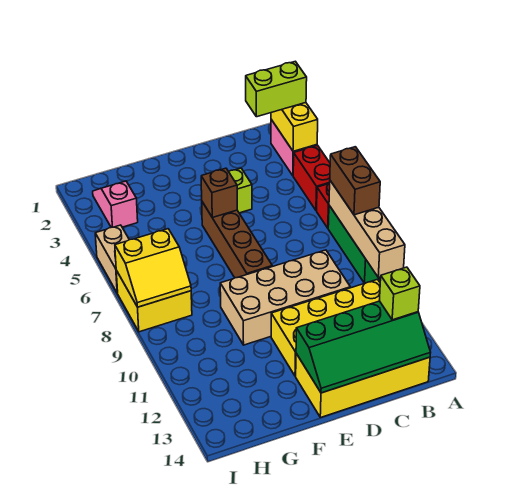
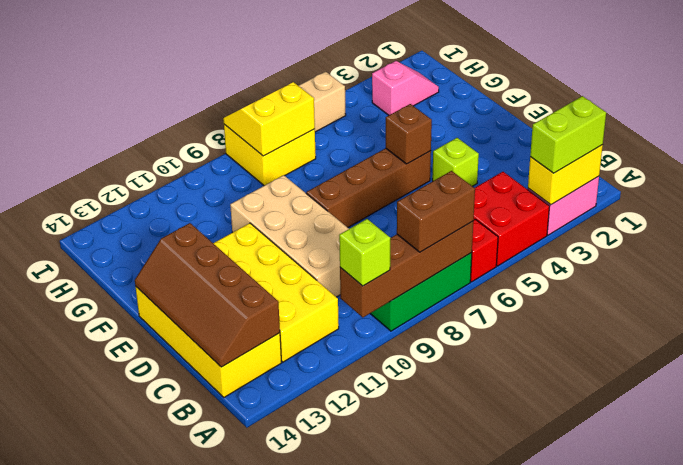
lime 1x2 brick [246,61,307,117] -> lime 1x2 brick turned to [530,96,606,173]
red 1x2 brick [293,145,330,211] -> red 2x2 brick [474,172,550,266]
tan 1x4 brick [329,181,405,278] -> brown 1x4 brick [340,221,473,317]
green 2x4 slope [296,301,431,393] -> brown 2x4 slope [135,223,280,367]
lime 1x1 brick [379,267,420,320] -> lime 1x1 brick moved to [339,219,390,286]
yellow 2x2 slope [115,229,191,307] -> yellow 2x2 slope turned to [223,82,315,156]

